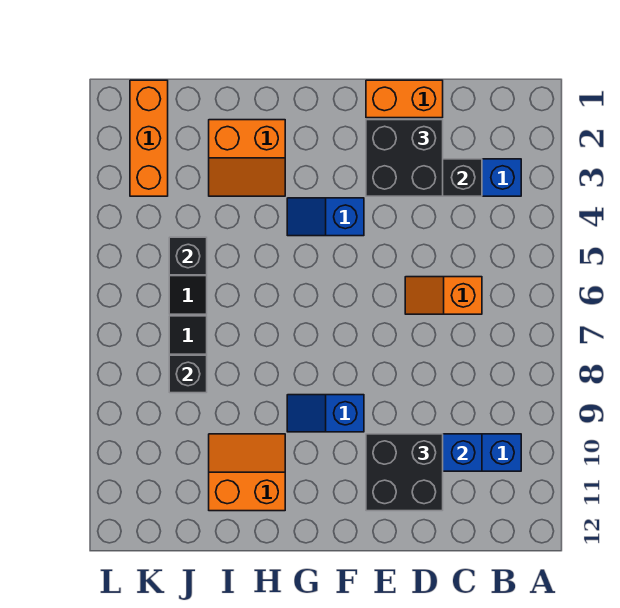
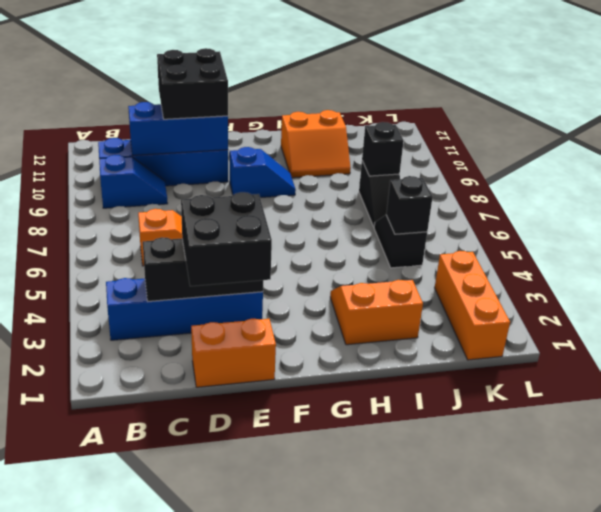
blue 1x2 slope [287,198,364,236] -> blue 1x2 slope moved to [99,155,168,208]

